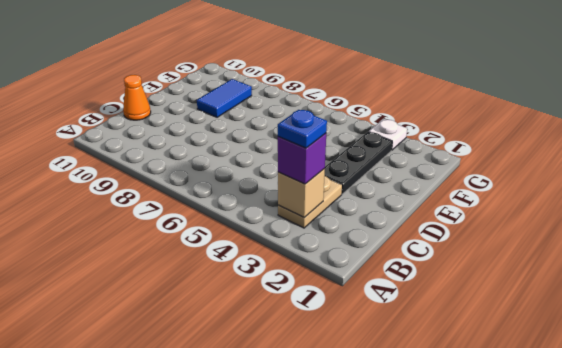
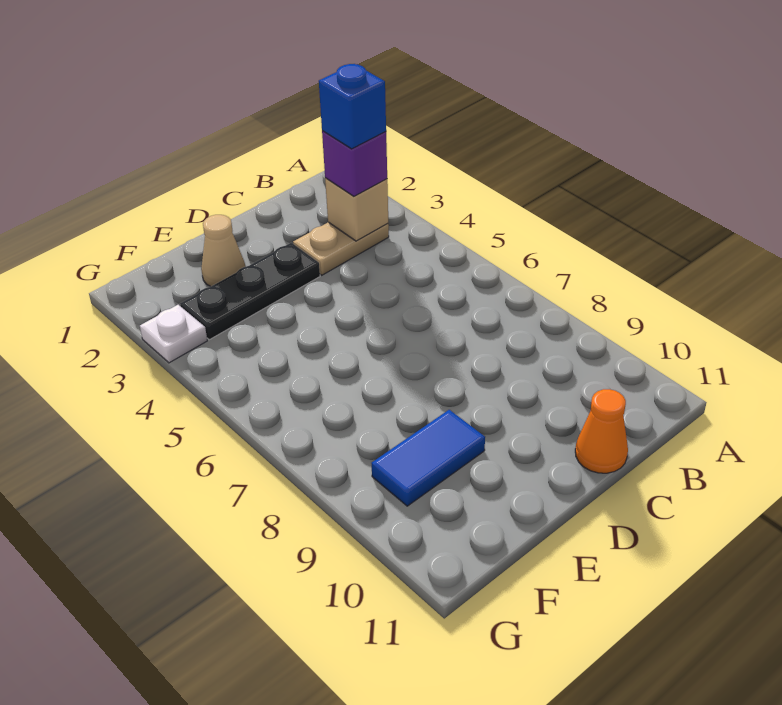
blue 1x1 plate [278,110,327,148] -> blue 1x1 brick [319,64,386,149]
none -> tan 1x1 cone [201,215,245,287]

